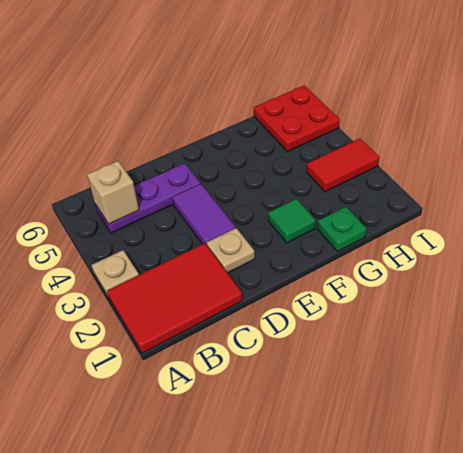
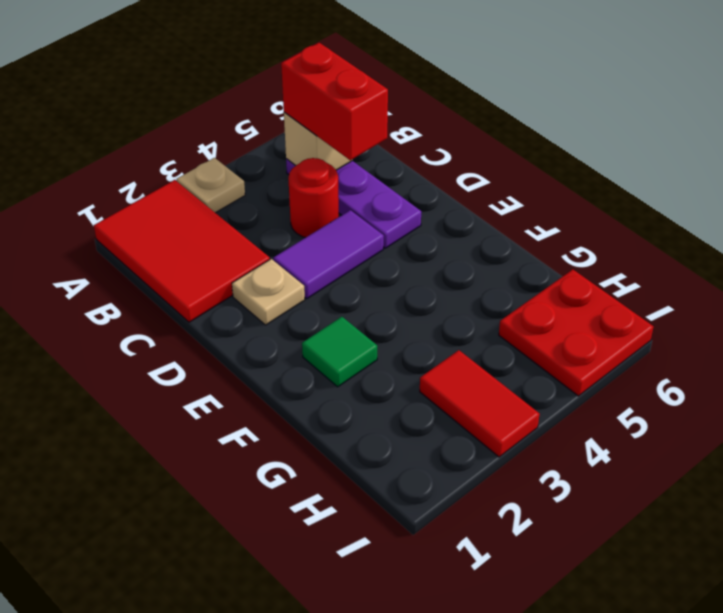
none -> red 1x2 brick [281,43,388,160]
none -> red 1x1 round brick [288,158,339,238]
green 1x1 plate [317,207,366,252] -> none

